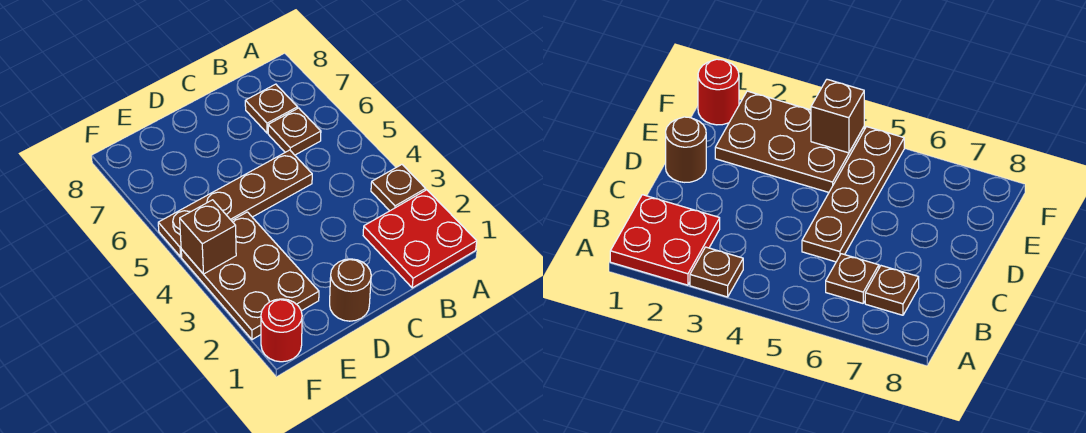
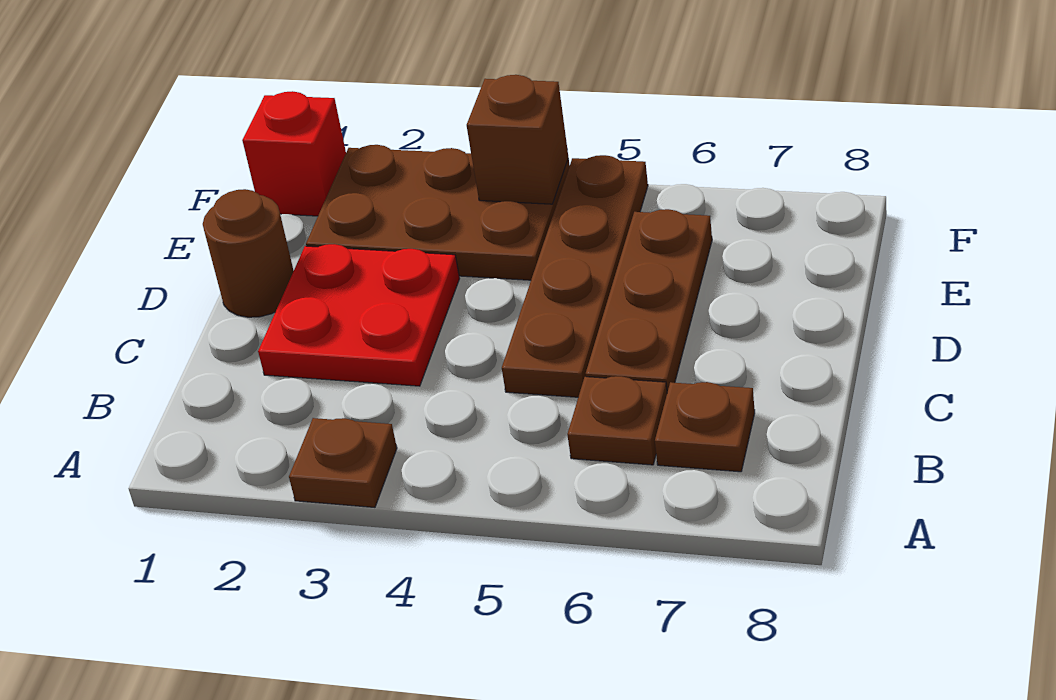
red 2x2 plate [363,190,477,288] -> red 2x2 plate moved to [258,244,460,386]
none -> brown 1x3 plate [586,209,712,392]
red 1x1 round brick [261,299,302,362] -> red 1x1 brick [242,91,346,216]

